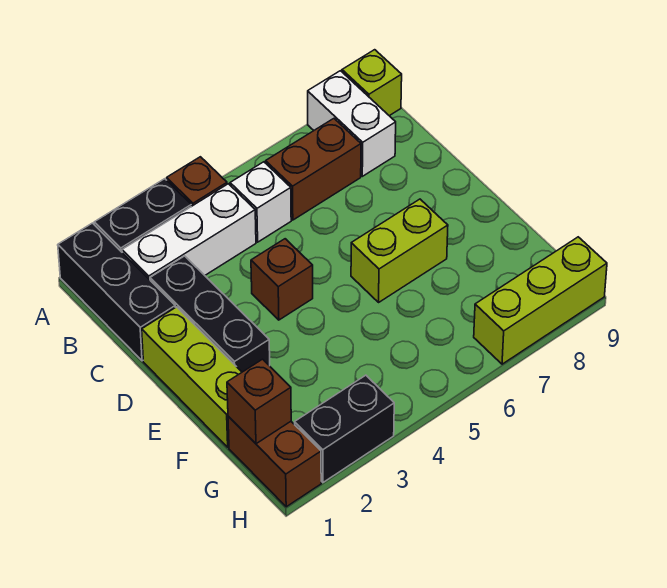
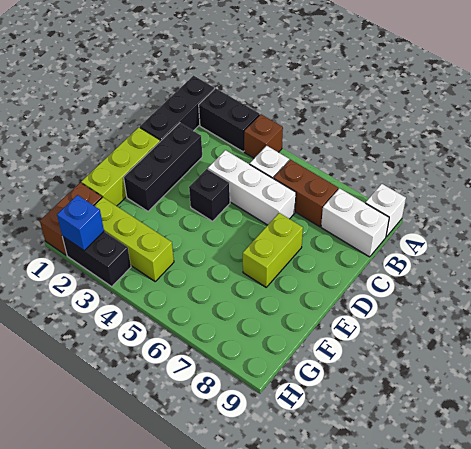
white 1x2 brick [308,71,396,176] -> white 1x2 brick turned to [321,188,389,257]
lime 1x1 brick [342,50,402,116] -> white 1x1 brick [366,184,406,237]
white 1x3 brick [122,184,256,280] -> white 1x3 brick moved to [208,150,296,225]
brown 1x1 brick [251,239,313,320] -> black 1x1 brick [189,169,230,221]
lime 1x2 brick [351,199,448,302] -> lime 1x2 brick turned to [243,213,303,287]
brown 1x1 brick [227,359,291,444] -> none
none -> blue 1x1 brick [57,195,104,251]
lime 1x3 brick [474,237,607,364] -> lime 1x3 brick moved to [94,197,174,281]

